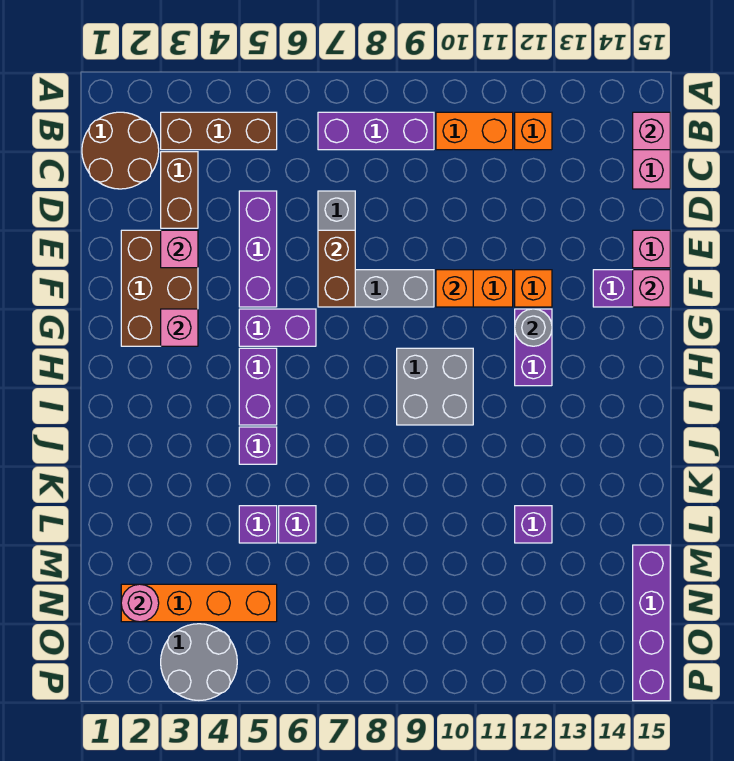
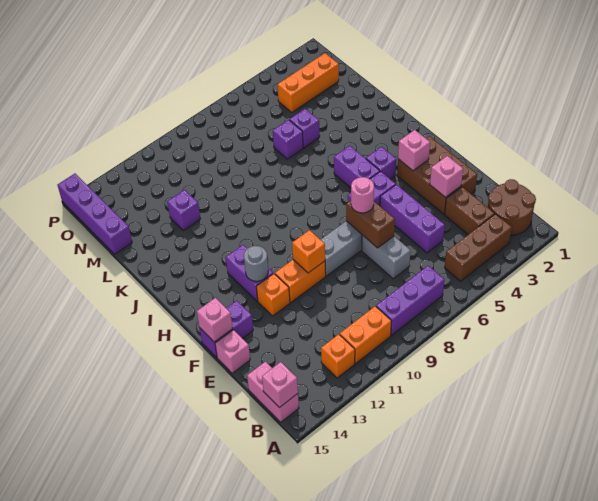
grey 2x2 brick [397,348,473,425] -> none
purple 1x1 brick [239,427,277,464] -> purple 1x1 brick moved to [366,147,396,179]
orange 1x4 brick [121,584,277,622] -> orange 1x3 brick [277,53,339,112]
pink 1x1 round brick [121,584,159,622] -> pink 1x1 round brick moved to [351,177,374,213]
grey 2x2 round brick [161,624,237,700] -> none

